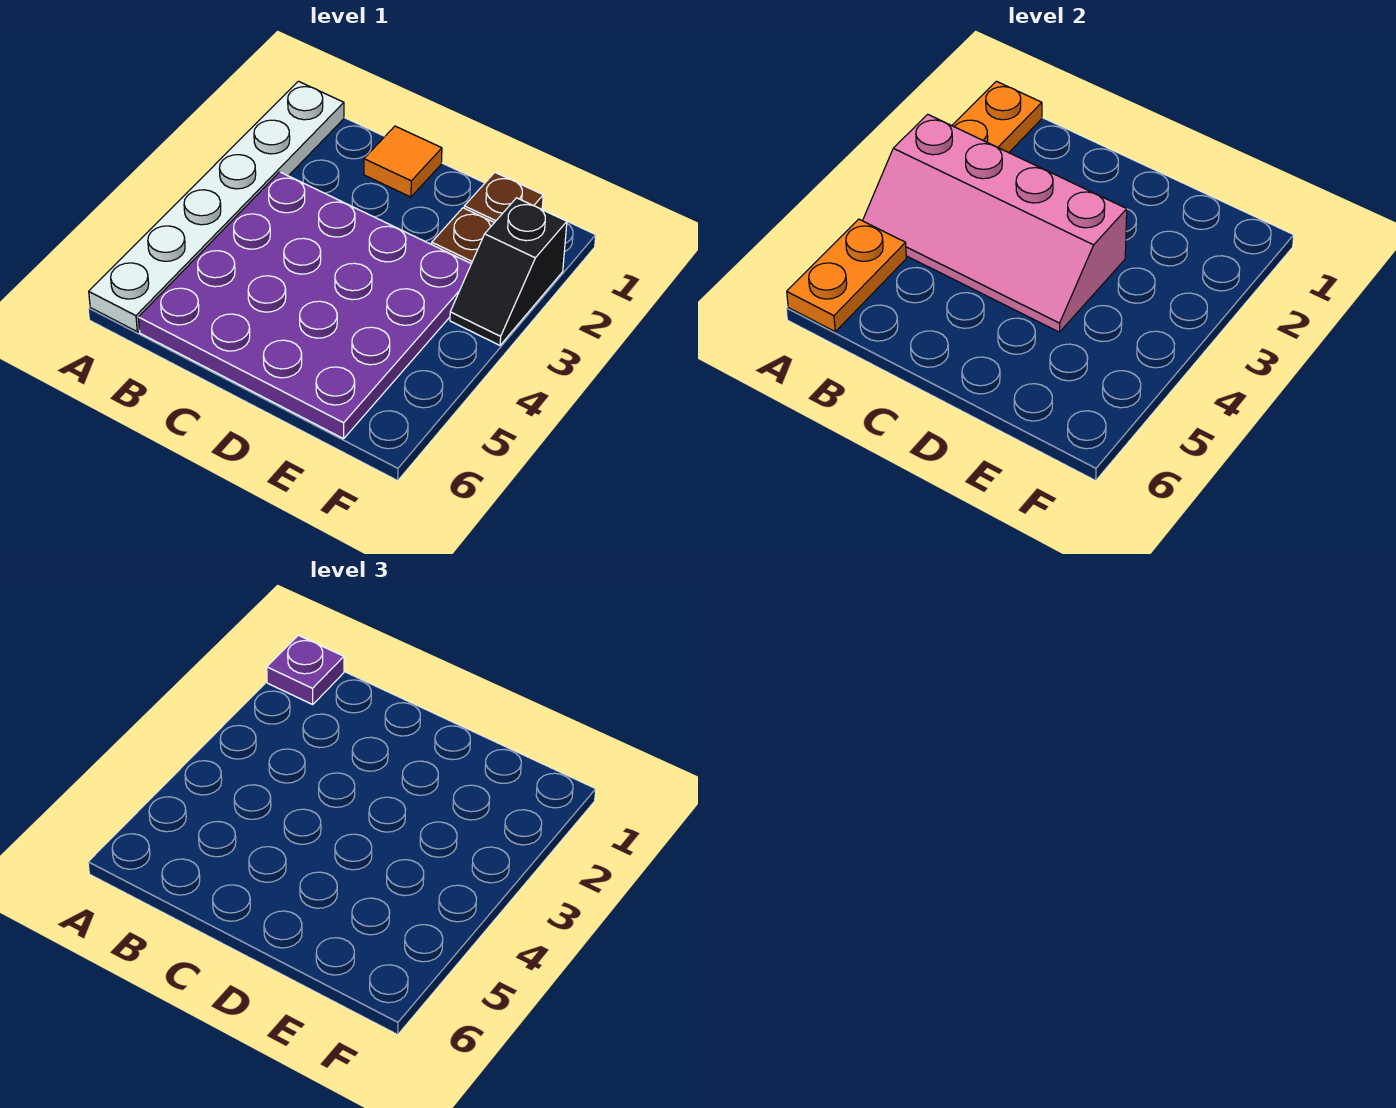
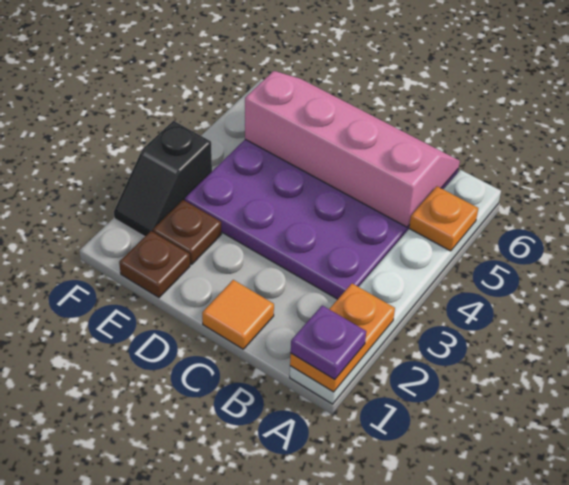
pink 2x4 slope [863,114,1127,332] -> pink 2x4 slope moved to [245,71,460,227]
orange 1x2 plate [787,219,906,332] -> orange 1x1 plate [409,186,478,251]
black 1x2 slope [450,198,567,345] -> black 1x2 slope turned to [114,121,212,237]

